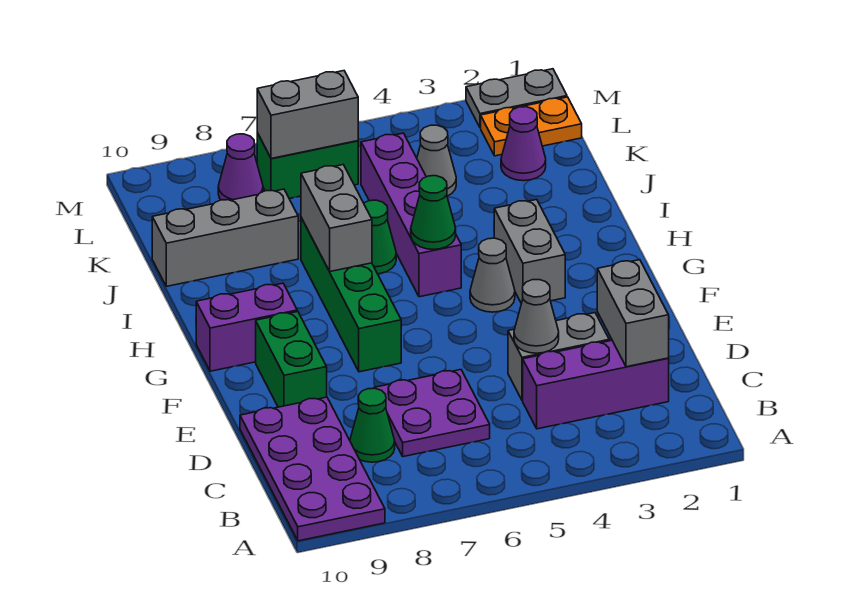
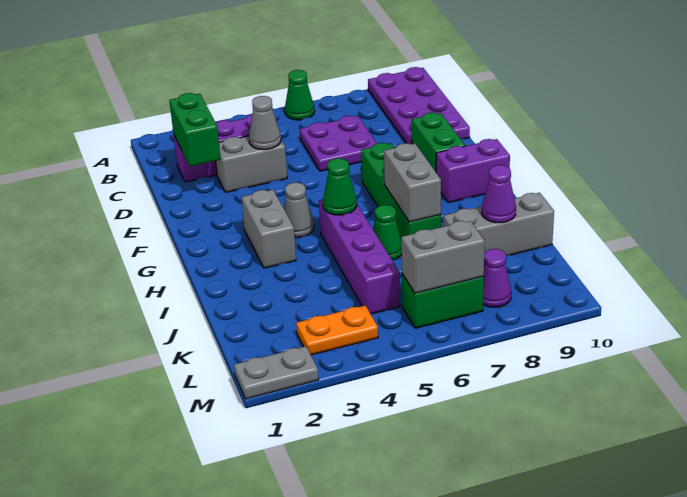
grey 1x2 brick [597,260,669,367] -> green 1x2 brick [169,93,221,166]
green 1x1 cone [350,388,395,462] -> green 1x1 cone moved to [285,70,315,120]
purple 1x1 cone [501,107,546,181] -> purple 1x1 cone moved to [482,165,516,223]
grey 1x1 cone [417,125,456,196] -> none
orange 1x2 plate [481,97,582,156] -> orange 1x2 plate moved to [296,305,378,355]

